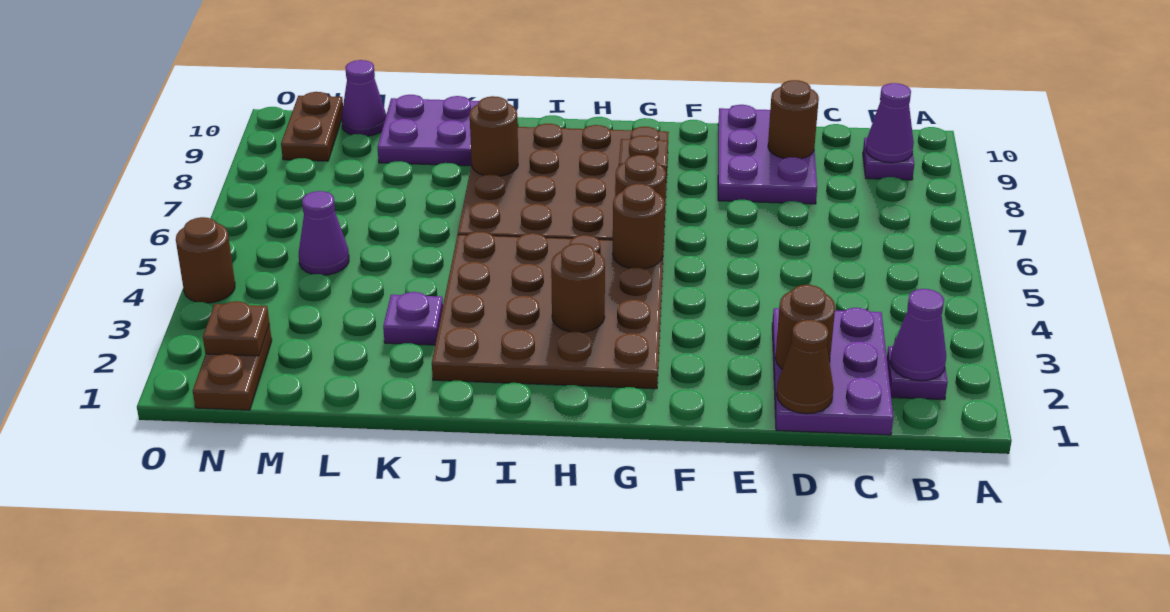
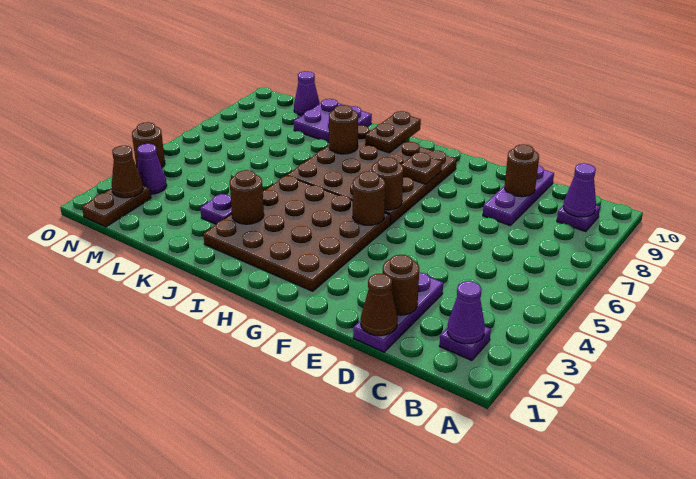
purple 2x3 plate [772,308,893,435] -> purple 1x3 plate [353,273,443,352]
purple 2x3 plate [718,105,817,204] -> purple 1x3 plate [483,165,554,225]
brown 1x1 round brick [551,244,605,332] -> brown 1x1 round brick moved to [230,170,264,224]
purple 1x1 cone [299,191,349,275] -> purple 1x1 cone moved to [137,144,167,194]
brown 1x1 plate [203,301,269,356] -> brown 1x1 cone [112,146,143,198]
brown 1x2 plate [281,92,343,161] -> brown 1x2 plate moved to [365,111,421,153]

